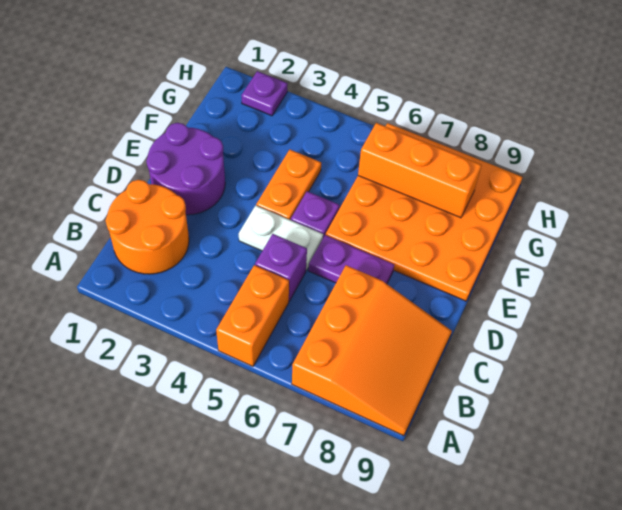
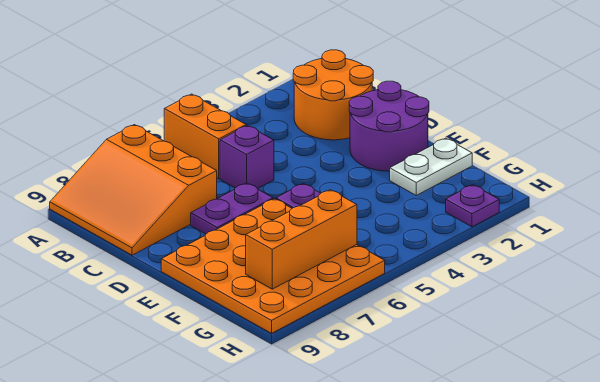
white 1x2 plate [239,206,323,270] -> white 1x2 plate moved to [390,138,472,195]
orange 1x2 plate [256,149,321,220] -> none

